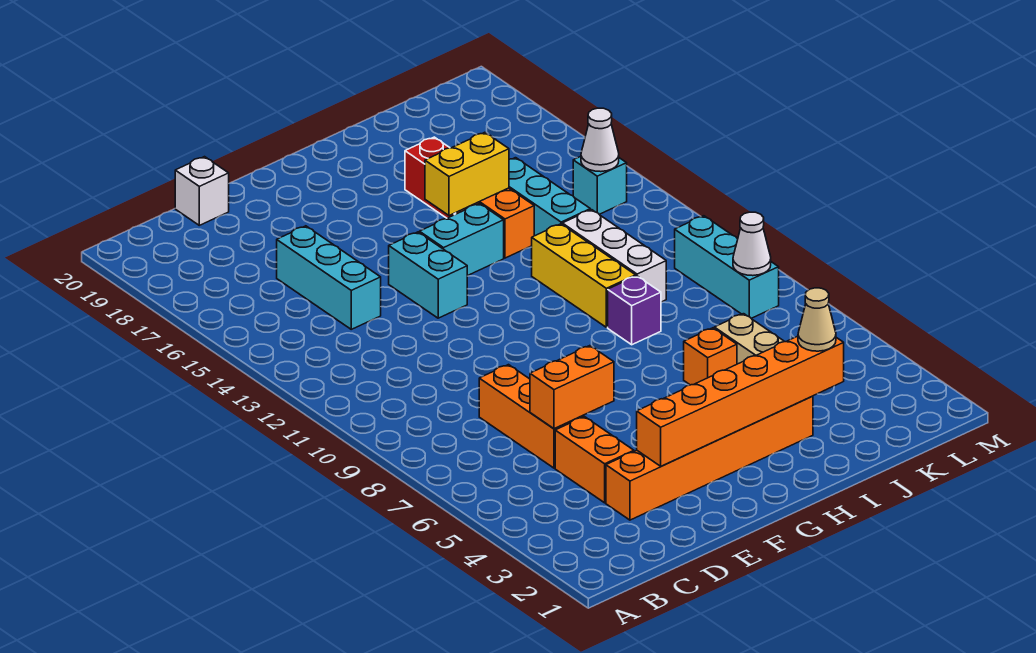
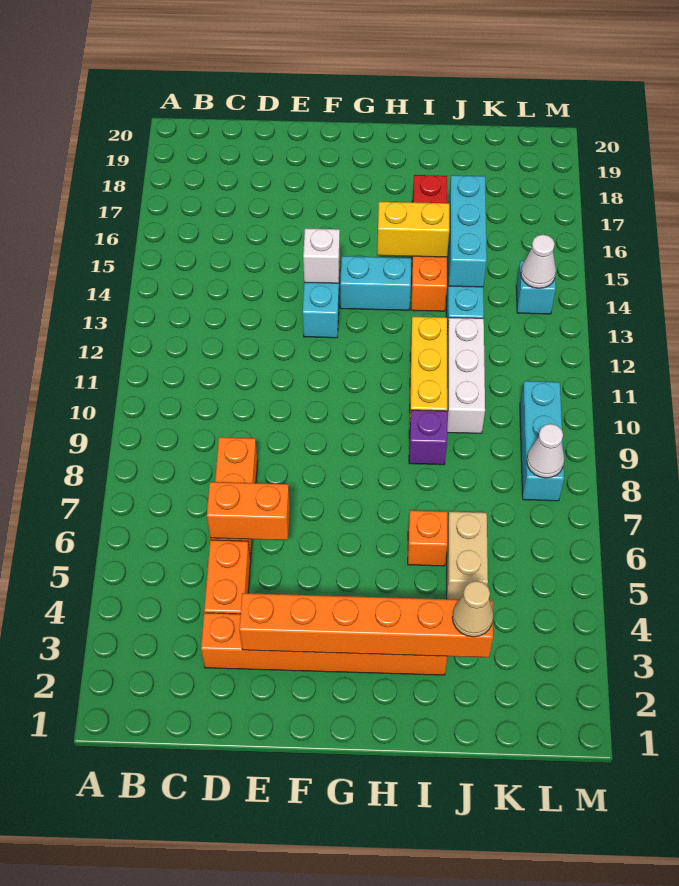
cyan 1x3 brick [277,226,381,329] -> cyan 1x3 brick moved to [449,175,487,287]
white 1x1 brick [175,157,229,225] -> white 1x1 brick moved to [303,228,340,283]

